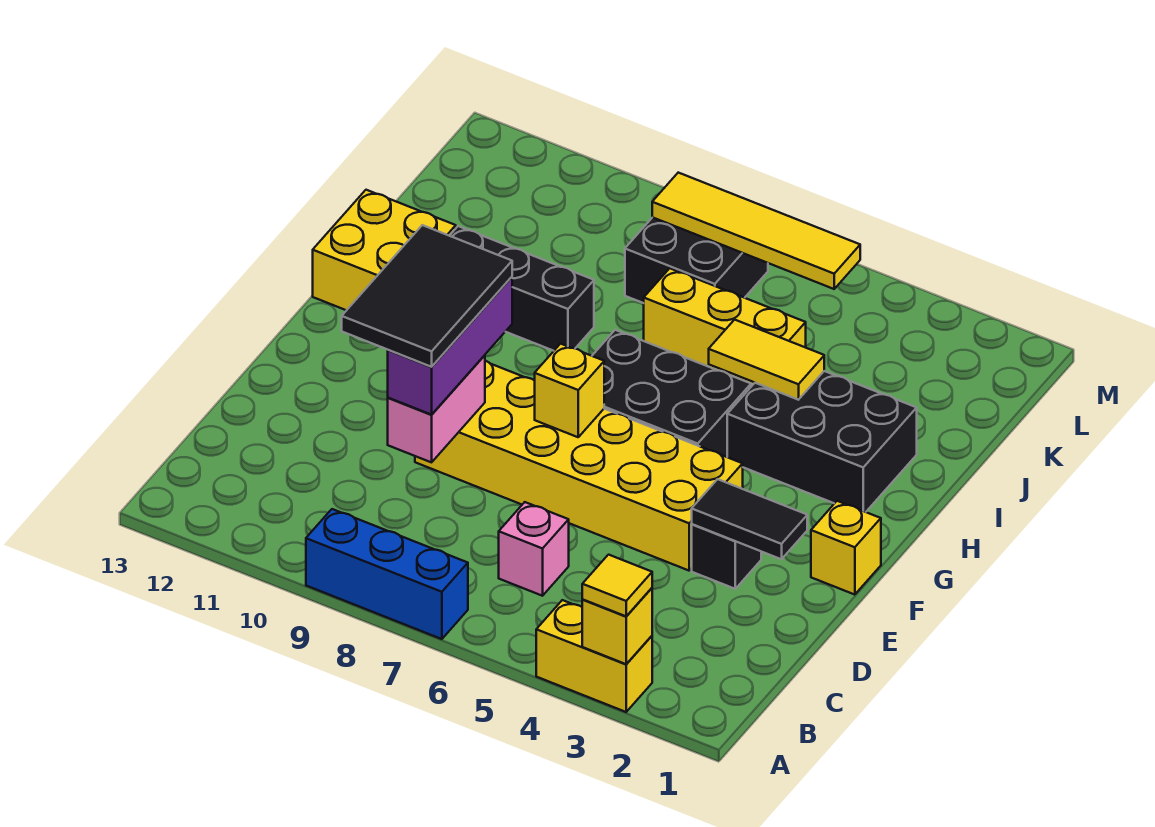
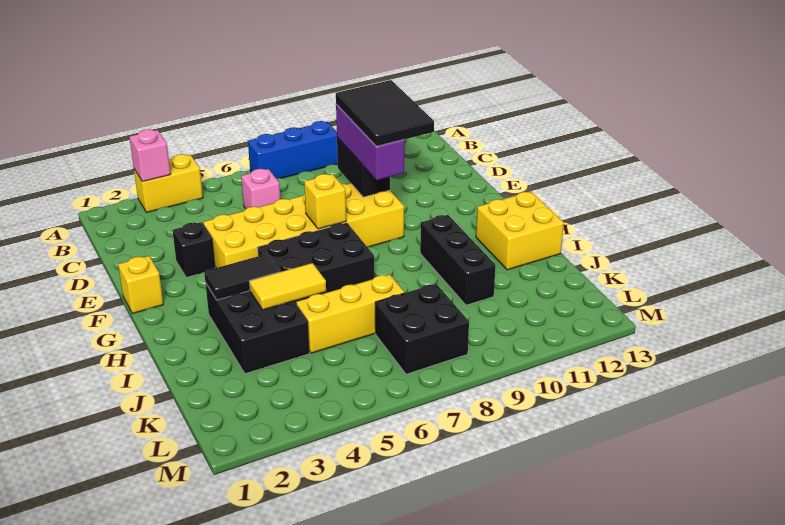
yellow 1x1 brick [582,588,652,664] -> pink 1x1 brick [129,129,170,182]
yellow 1x1 tile [582,555,652,616] -> none
pink 1x2 brick [388,355,485,462] -> black 1x2 brick [337,137,390,197]
black 1x2 tile [692,479,807,559] -> black 1x2 tile moved to [204,254,280,300]
black 2x3 brick [727,371,917,512] -> black 2x3 brick turned to [205,283,310,374]
black 1x3 brick [450,226,594,351] -> black 1x3 brick turned to [420,215,496,305]
yellow 1x4 tile [652,173,860,289] -> none

